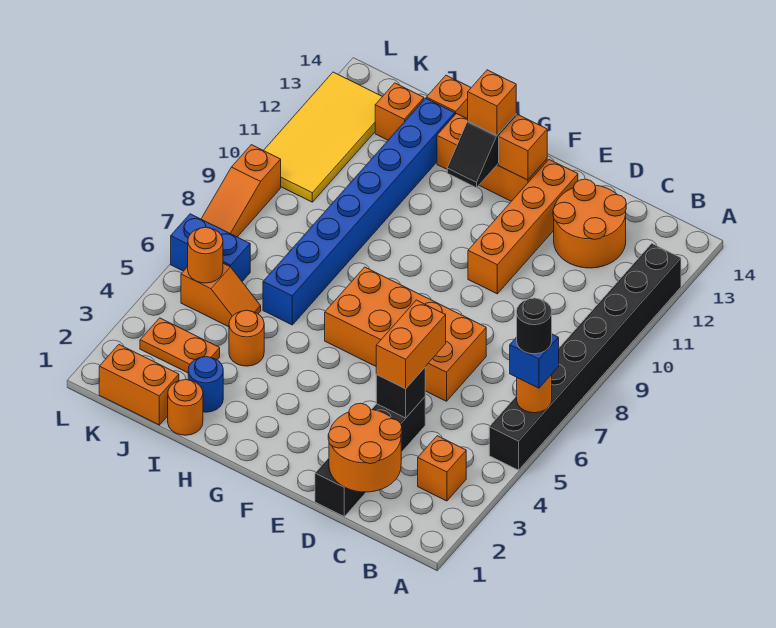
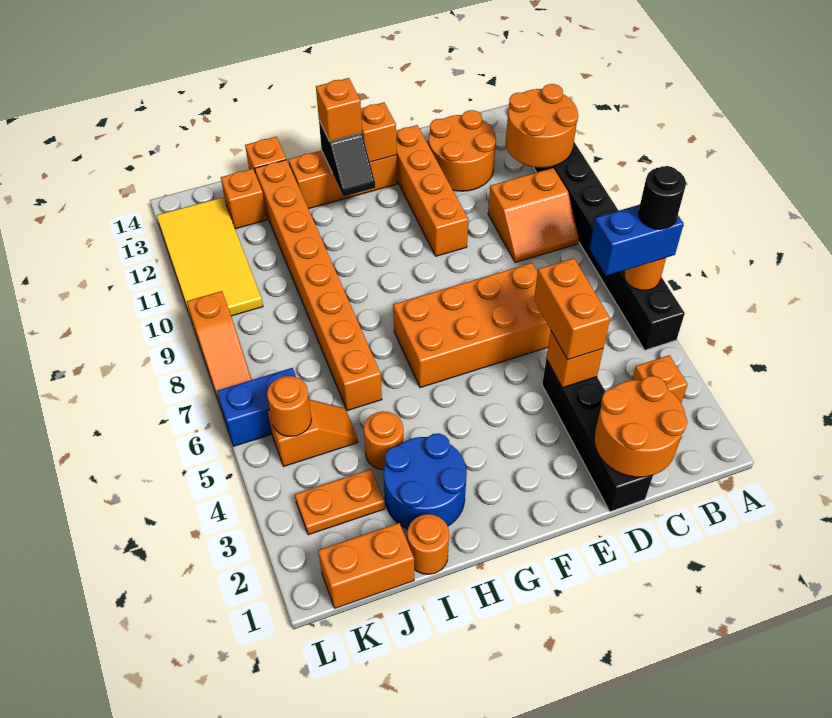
blue 1x1 brick [510,334,559,388] -> blue 1x2 brick [590,205,684,276]
none -> orange 2x2 round brick [506,84,578,168]
none -> orange 2x2 slope [488,168,579,263]
black 1x1 brick [376,368,425,418] -> orange 1x1 brick [546,331,603,388]
blue 1x1 round brick [188,357,223,412] -> blue 2x2 round brick [384,433,467,529]
blue 1x8 brick [263,98,455,325] -> orange 1x8 brick [255,160,382,411]

